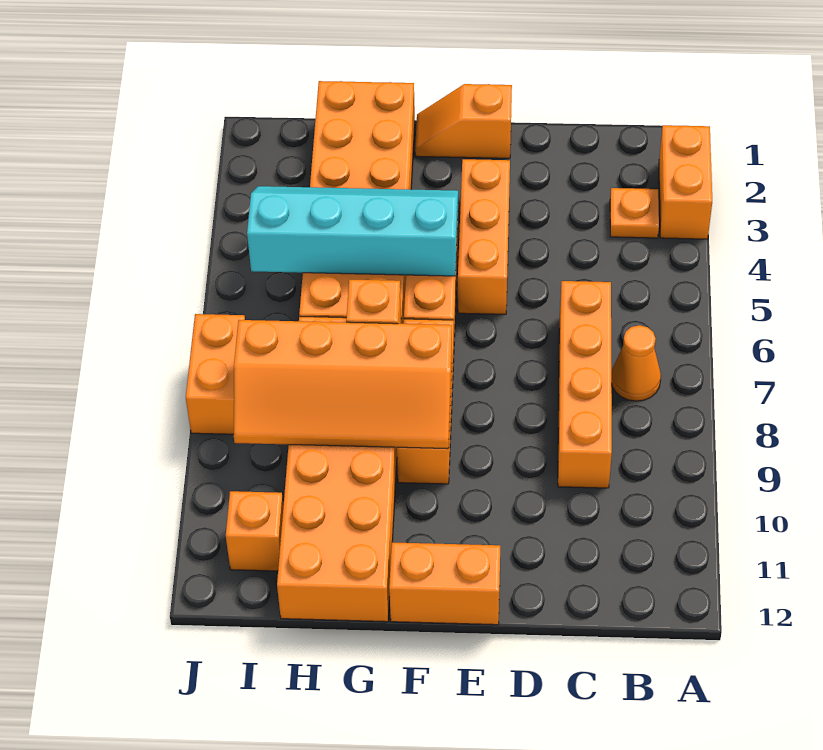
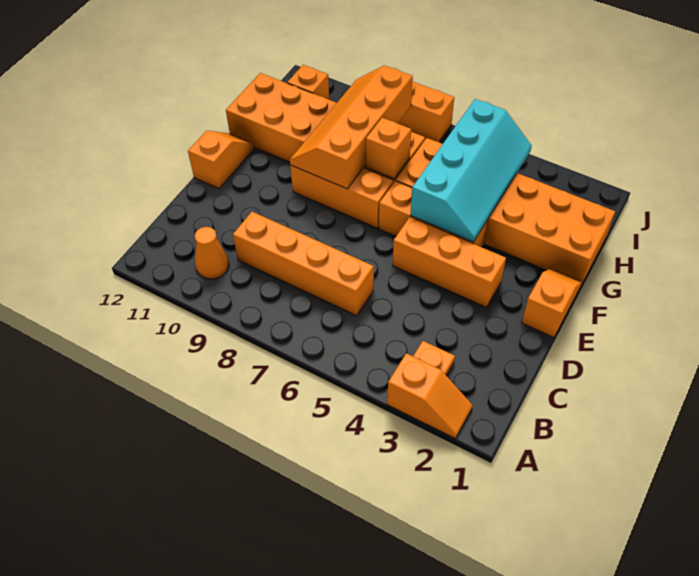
orange 1x2 brick [659,125,712,239] -> orange 1x2 slope [387,353,473,439]
orange 1x1 cone [611,325,661,401] -> orange 1x1 cone moved to [195,227,229,279]
orange 1x2 brick [389,542,500,625] -> orange 1x2 slope [188,131,254,189]

